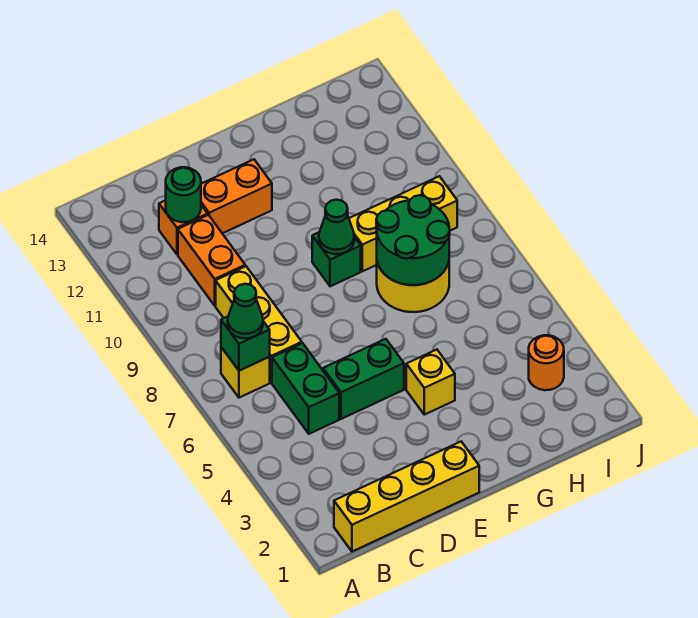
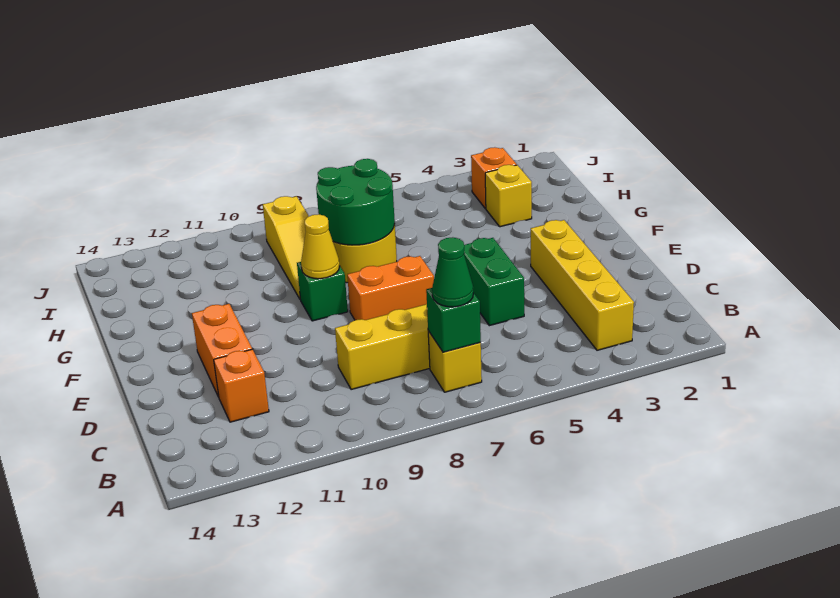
yellow 1x4 brick [334,442,479,552] -> yellow 1x4 brick moved to [531,220,634,350]
green 1x2 brick [272,343,339,434] -> none
orange 1x2 brick [178,215,245,306] -> orange 1x2 brick moved to [347,256,434,320]
green 1x1 round brick [166,167,201,222] -> none
yellow 1x1 brick [406,350,455,415] -> yellow 1x1 brick moved to [485,165,532,227]
green 1x1 cone [319,200,354,254] -> yellow 1x1 cone [301,214,340,279]
yellow 1x3 brick [349,176,457,271] -> yellow 1x3 slope [263,196,309,299]
orange 1x1 round brick [529,335,564,390] -> orange 1x1 brick [471,147,517,208]

